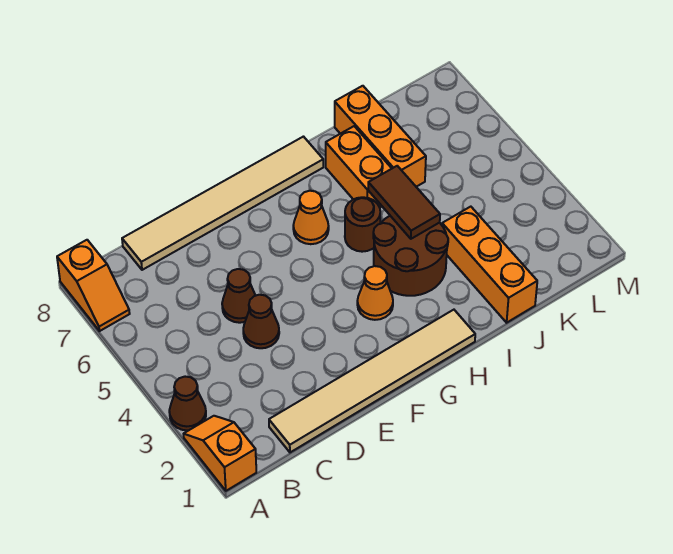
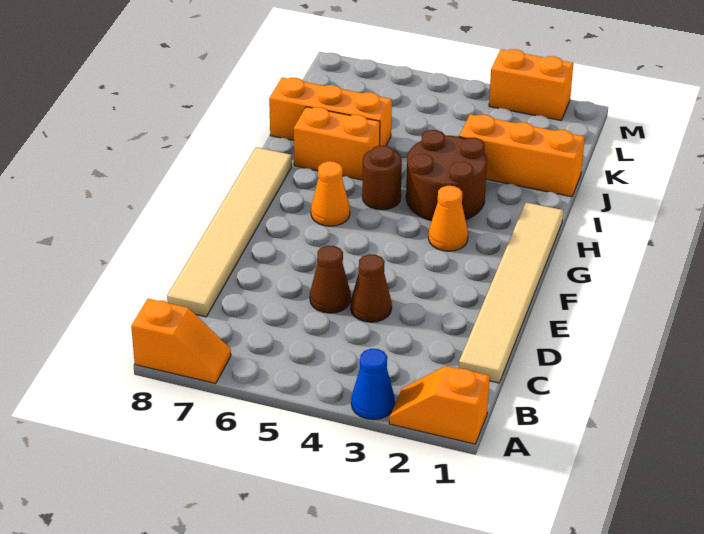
brown 1x1 cone [169,377,206,431] -> blue 1x1 cone [351,349,395,420]
brown 1x2 tile [368,166,440,239] -> none
none -> orange 1x2 brick [489,49,573,120]

